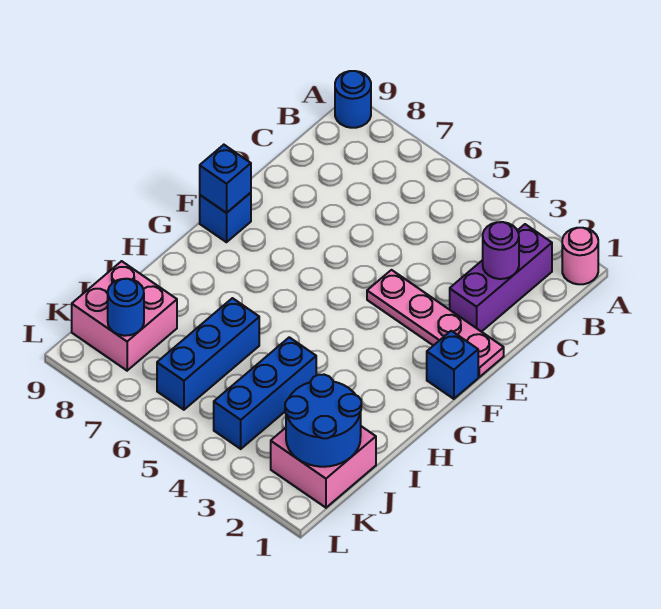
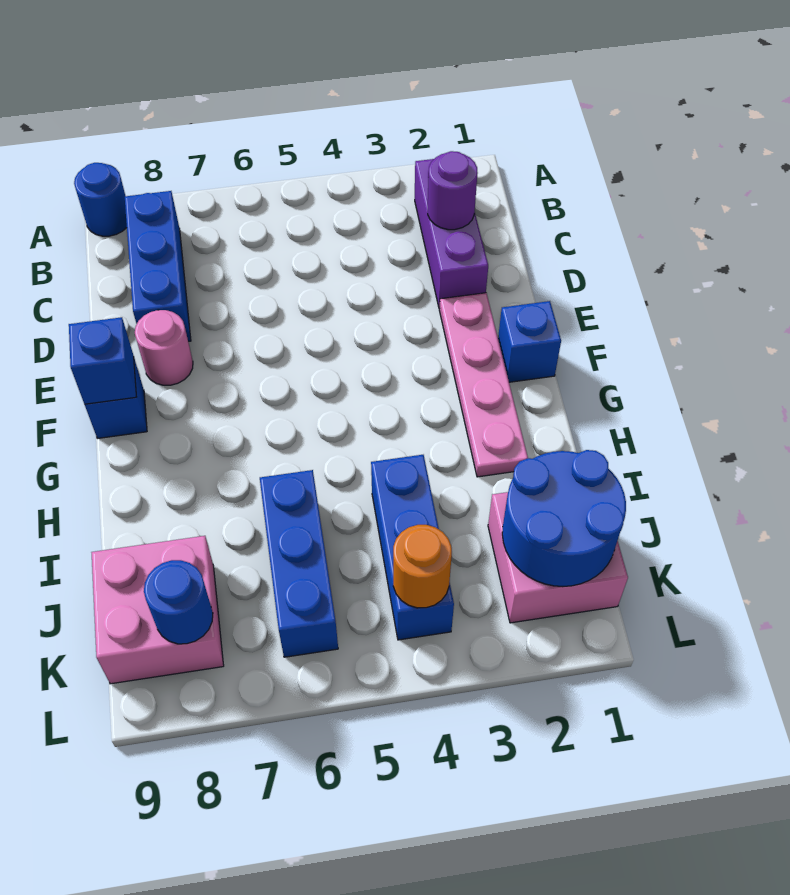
pink 1x1 round brick [562,228,598,284] -> pink 1x1 round brick moved to [135,310,193,385]
none -> blue 1x3 brick [125,191,191,341]
pink 1x4 plate [367,270,504,377] -> pink 1x4 plate turned to [439,293,528,477]
none -> orange 1x1 round brick [393,525,452,608]

